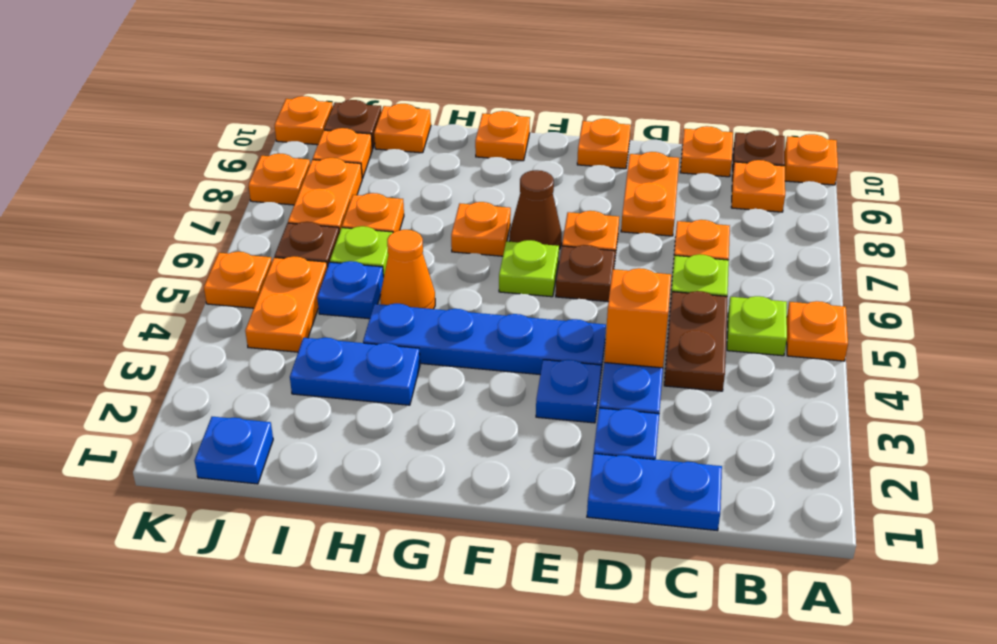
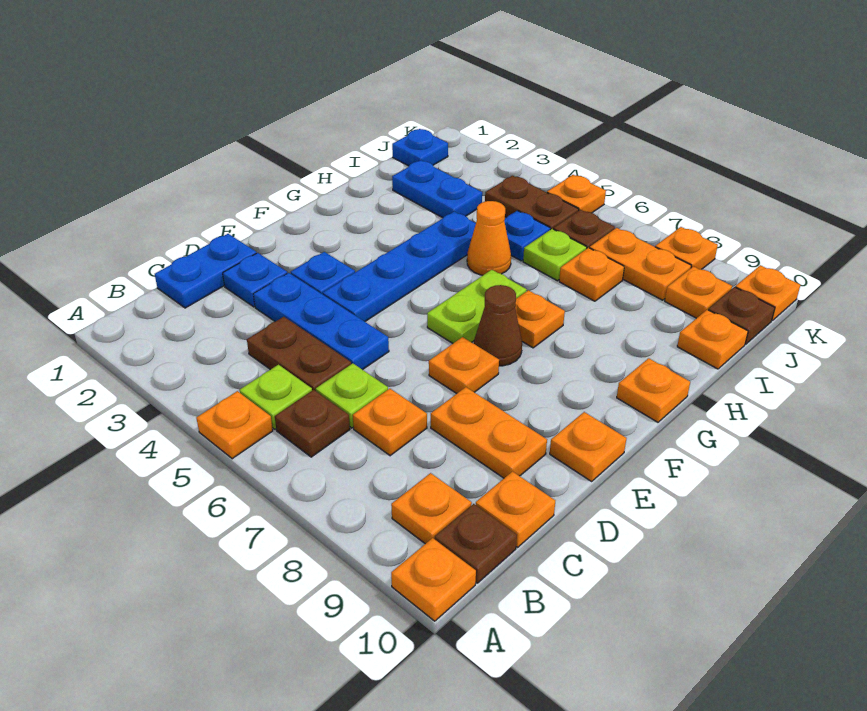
orange 1x1 brick [604,268,671,368] -> none
brown 1x1 plate [556,245,615,302] -> brown 1x1 plate moved to [275,390,350,457]
lime 1x1 plate [499,240,559,297] -> lime 1x2 plate [427,270,527,343]
blue 1x2 plate [290,338,420,405] -> blue 1x2 plate turned to [392,160,482,218]
orange 1x2 plate [245,256,327,352] -> brown 1x2 plate [485,176,579,230]

